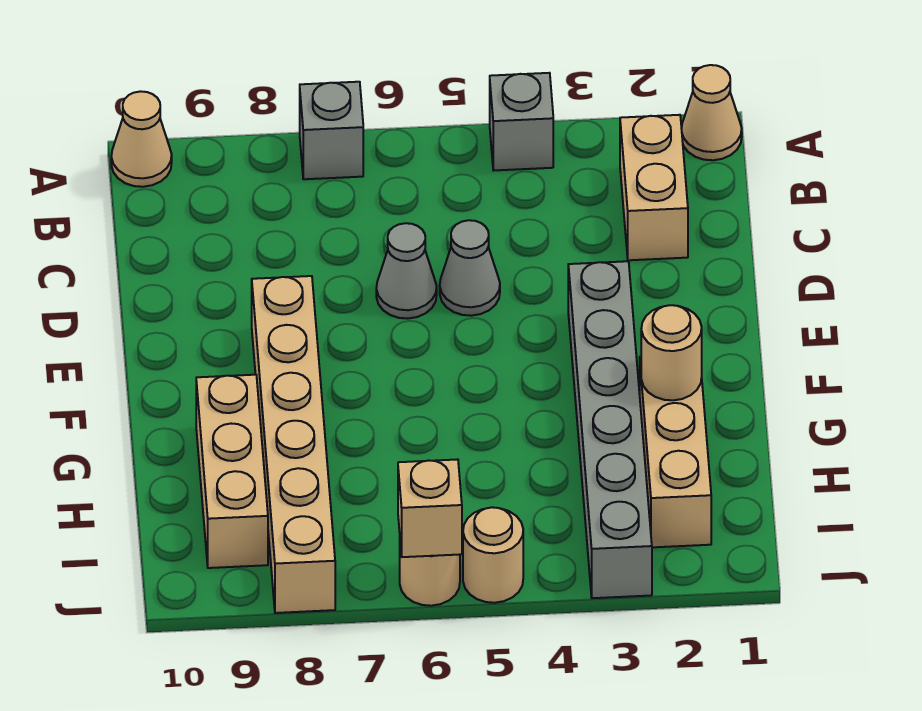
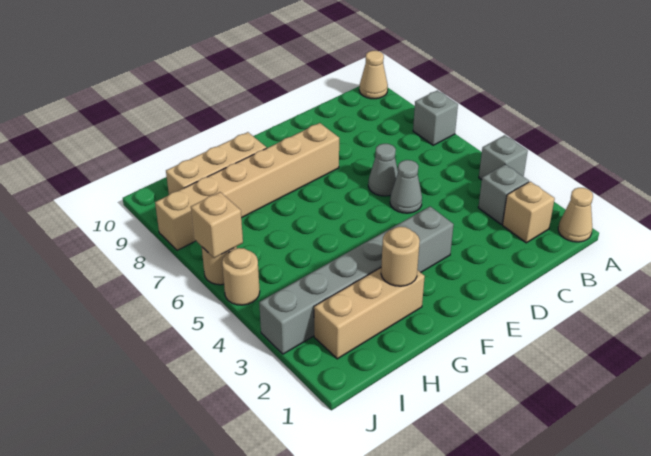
tan 1x2 brick [620,115,688,260] -> tan 1x1 brick [503,182,555,243]
none -> grey 1x1 brick [478,164,529,224]

